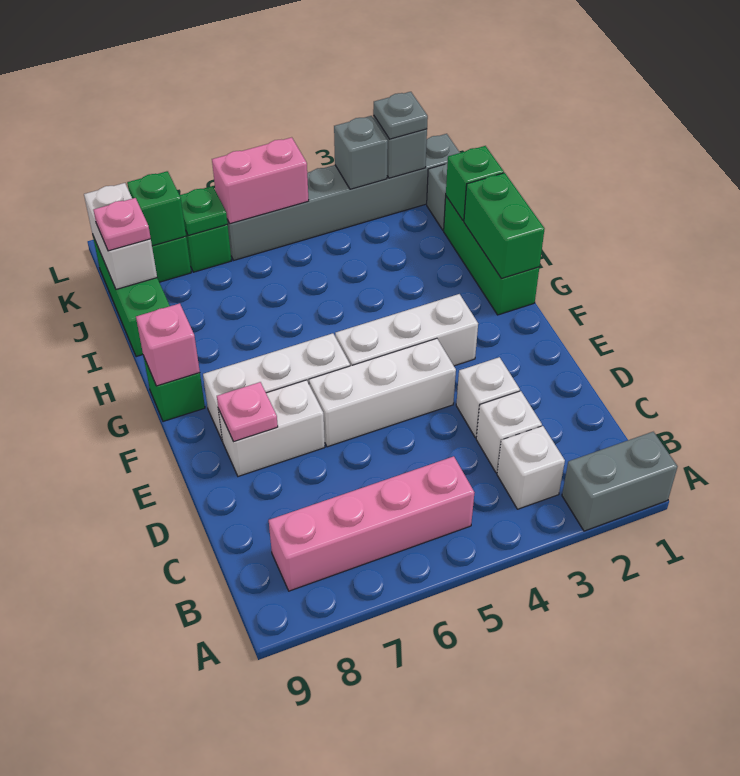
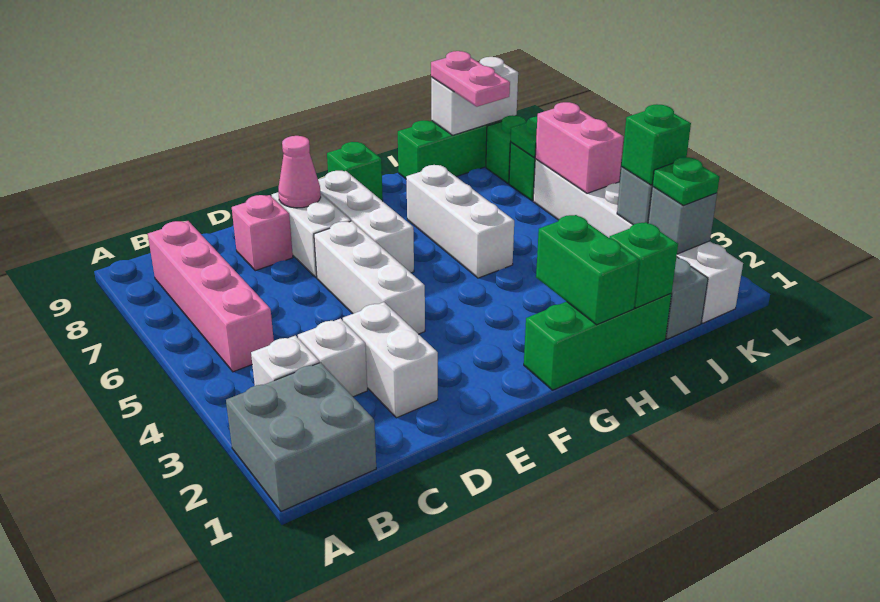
grey 1x2 brick [562,432,678,531] -> grey 2x2 brick [226,363,376,511]
white 1x1 brick [456,357,520,438] -> white 1x2 brick [343,302,438,418]
pink 1x1 plate [217,382,278,442] -> pink 1x1 cone [278,136,321,208]
white 1x3 brick [335,294,478,366] -> white 1x3 brick moved to [406,165,514,278]
green 1x2 brick [464,173,544,279] -> green 1x2 brick turned to [536,215,639,325]
pink 1x1 brick [136,303,200,386] -> pink 1x1 brick moved to [232,195,293,271]
pink 1x1 plate [94,198,151,251] -> pink 1x2 plate [431,51,510,107]
grey 1x6 brick [227,134,460,260] -> white 1x6 brick [533,159,743,323]
grey 1x1 plate [373,92,428,139] -> green 1x1 plate [652,157,720,205]
green 1x1 brick [127,171,186,246] -> green 1x1 brick moved to [622,104,691,185]

